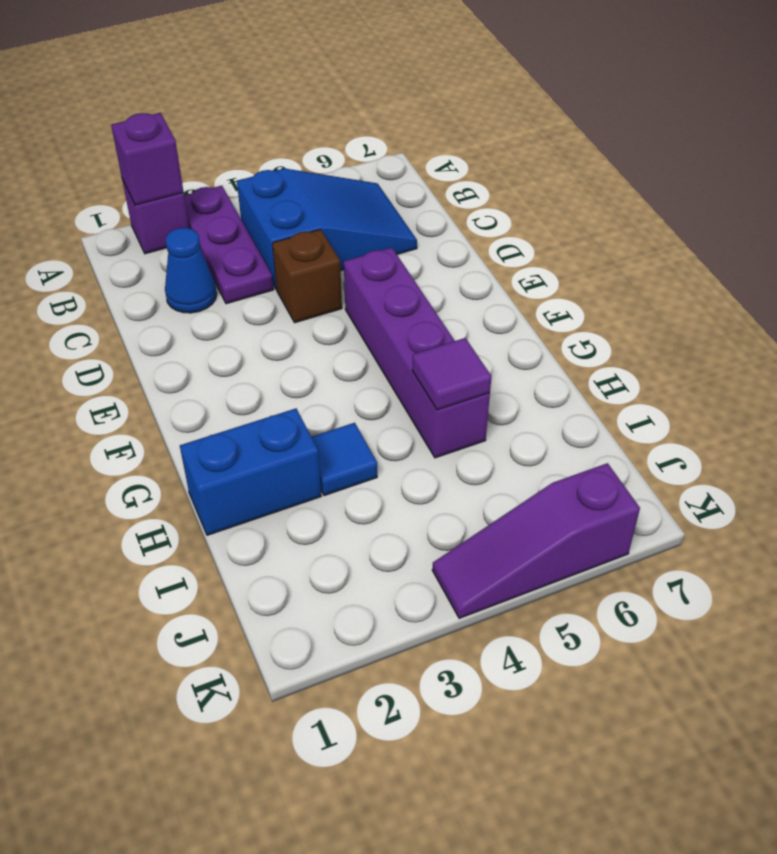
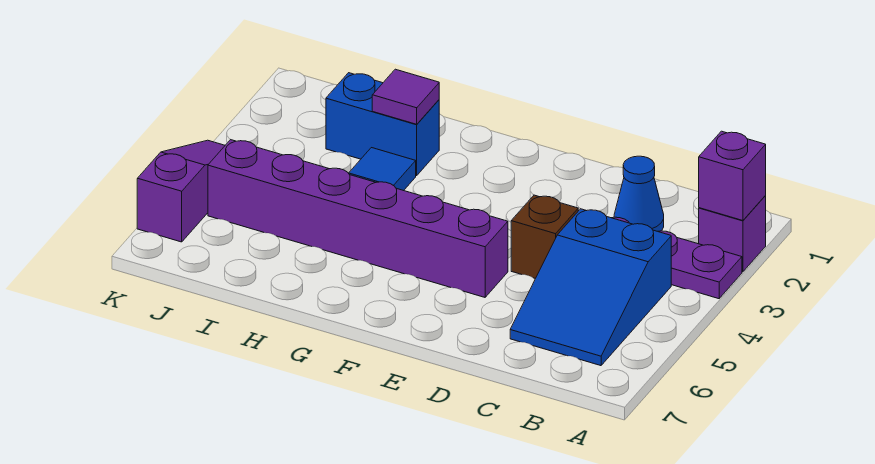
purple 1x4 brick [344,248,490,458] -> purple 1x6 brick [208,140,508,297]
blue 1x2 brick [180,409,321,535] -> blue 1x2 brick turned to [326,73,439,176]
purple 1x1 tile [412,338,492,410] -> purple 1x1 tile moved to [372,69,439,124]

